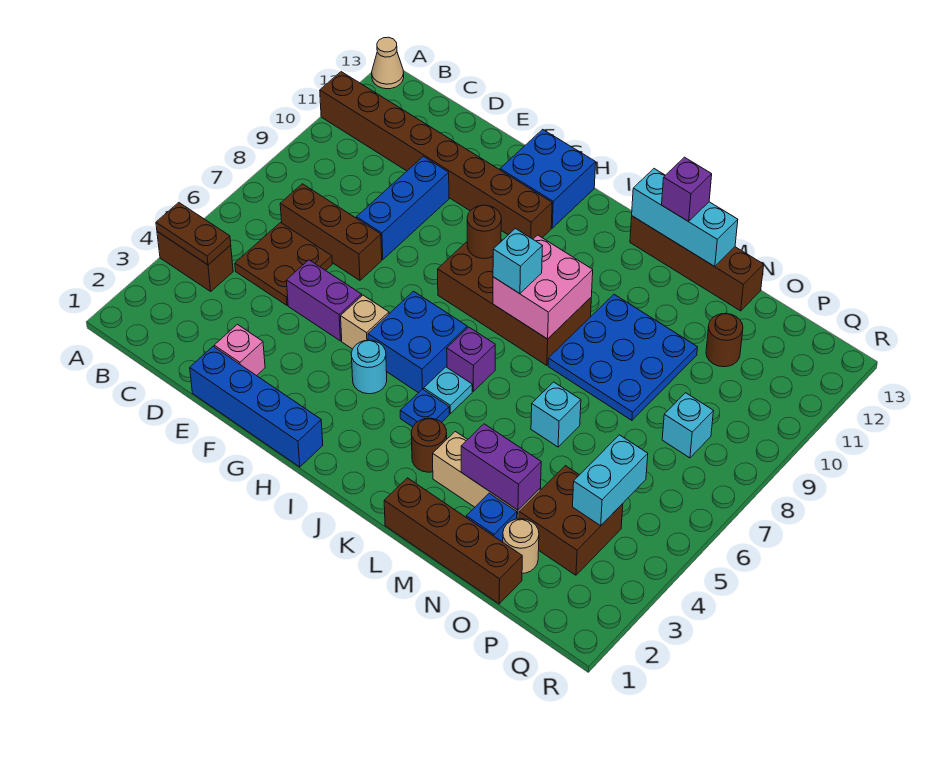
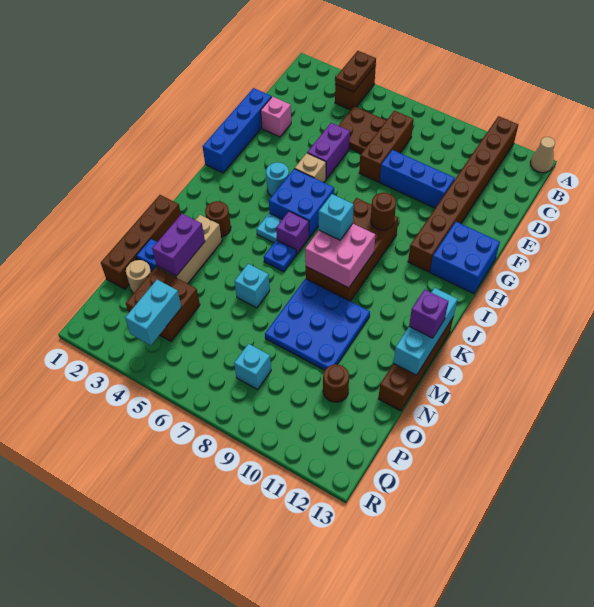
blue 1x1 plate [400,389,449,427] -> blue 1x1 plate moved to [264,240,296,272]
cyan 1x2 brick [573,435,648,526] -> cyan 1x2 brick turned to [125,280,182,345]

